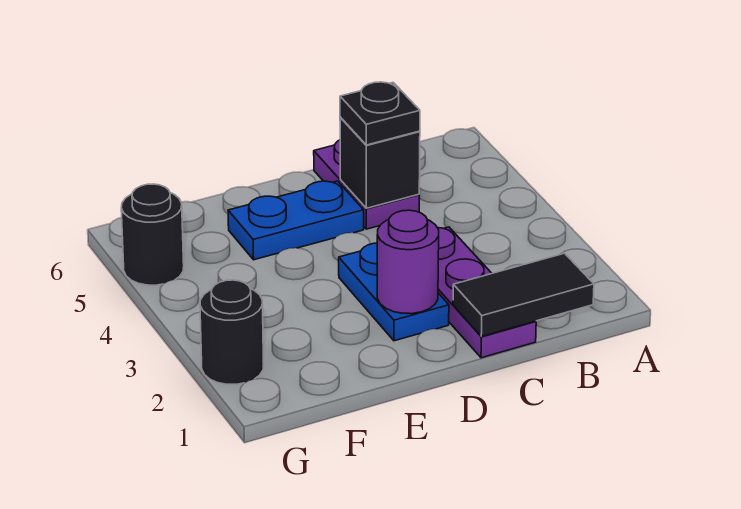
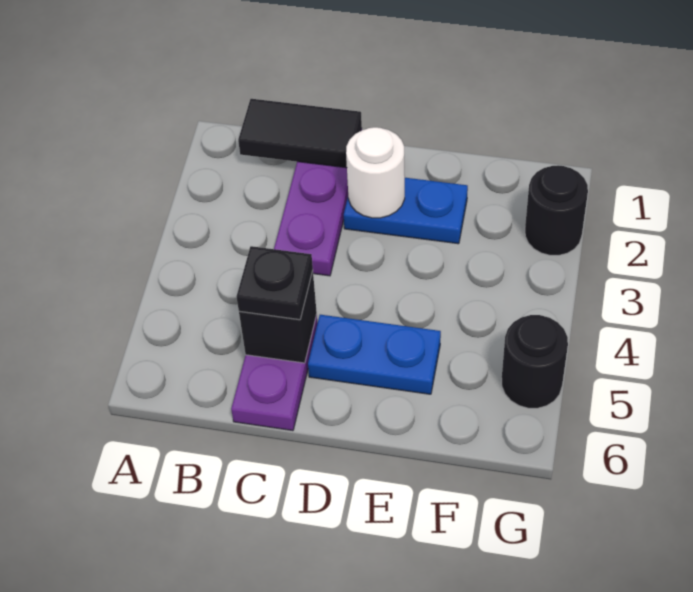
blue 1x2 plate [339,243,449,341] -> blue 1x2 plate turned to [344,178,468,244]
purple 1x1 round brick [377,210,439,314] -> white 1x1 round brick [346,127,405,218]

